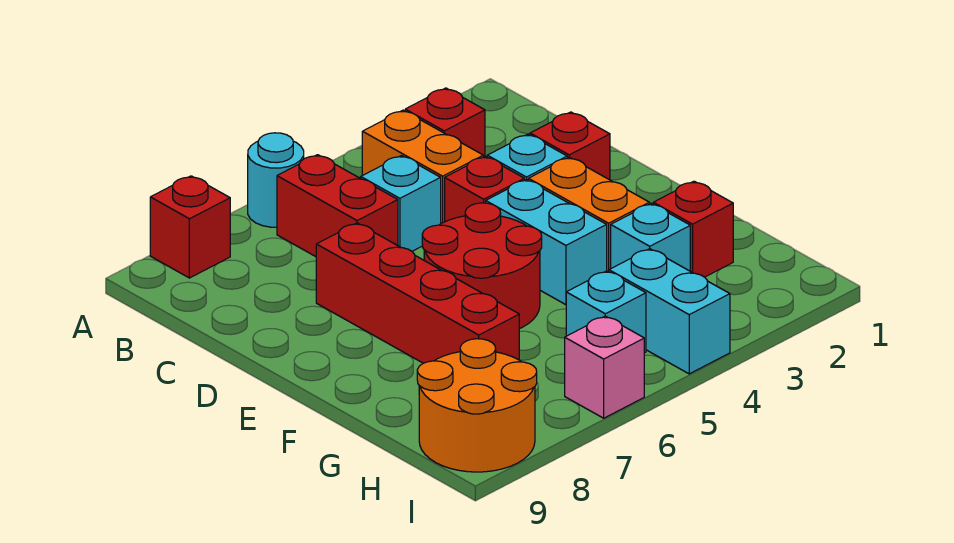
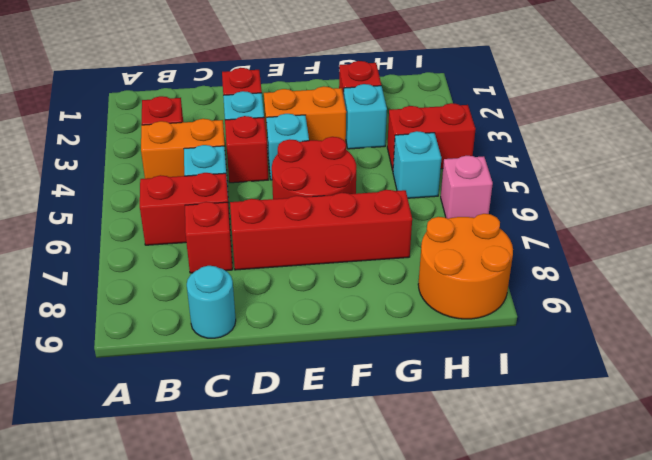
cyan 1x1 round brick [248,133,304,227] -> cyan 1x1 round brick moved to [187,266,236,338]
red 1x1 brick [150,176,230,278] -> red 1x1 brick moved to [185,202,233,273]
cyan 1x2 brick [486,179,607,305] -> cyan 1x1 brick [266,114,309,180]
cyan 1x2 brick [609,249,730,374] -> red 1x2 brick [387,103,476,171]

